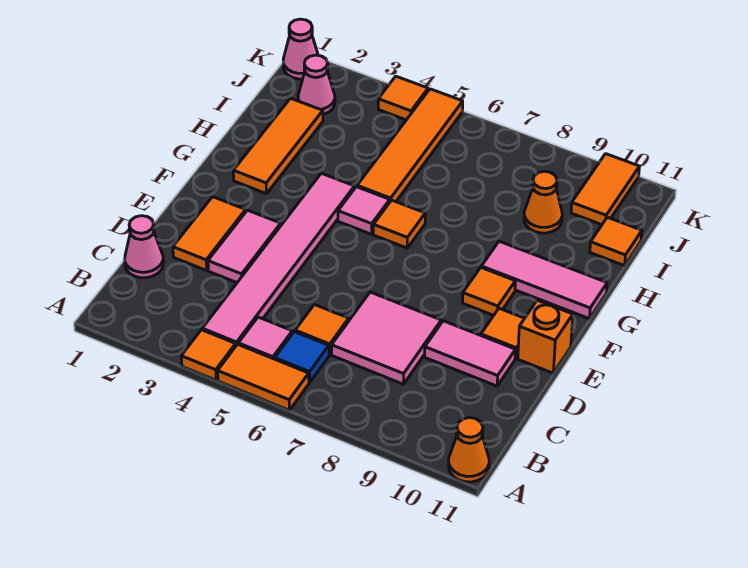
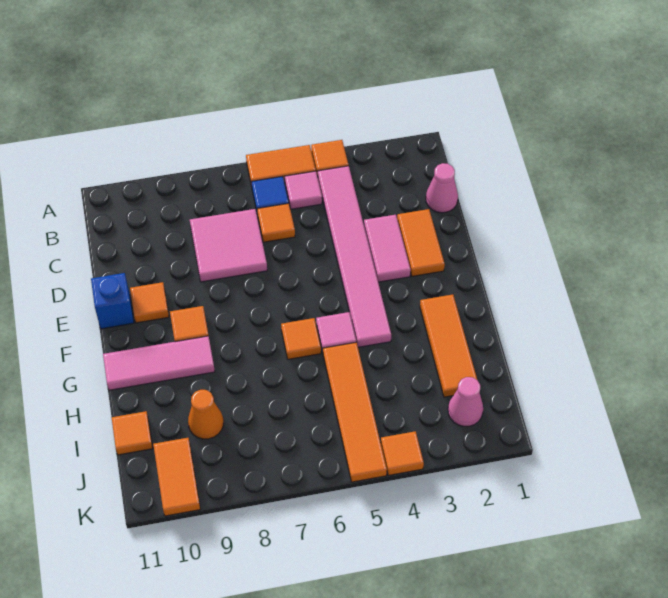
orange 1x1 cone [449,418,489,482] -> none
pink 1x2 tile [425,321,516,386] -> none
orange 1x1 brick [518,300,573,373] -> blue 1x1 brick [91,273,134,329]
pink 1x1 cone [283,19,318,79] -> none

